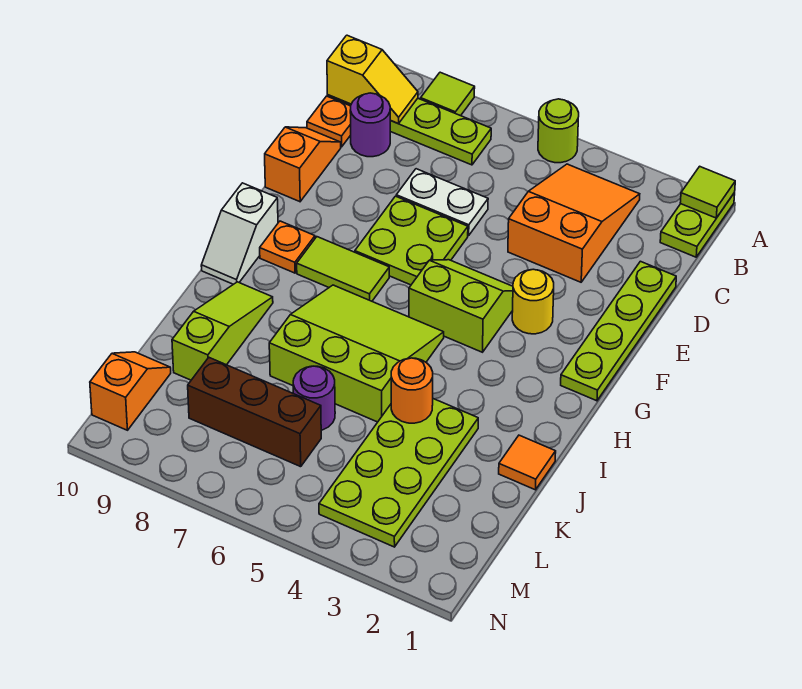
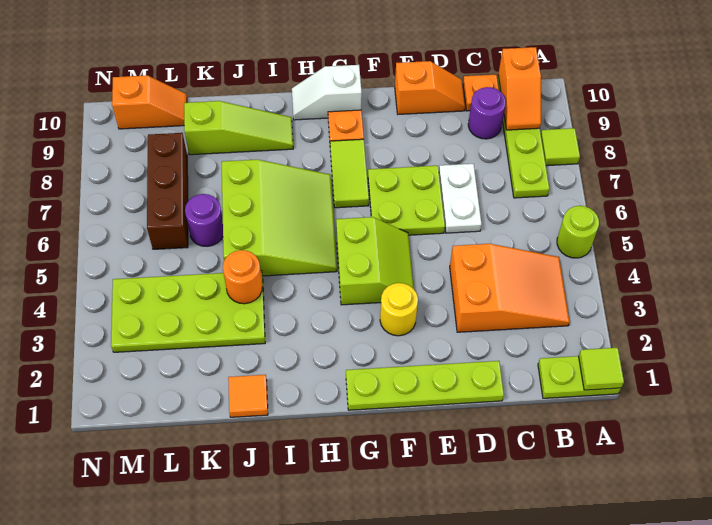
yellow 1x2 slope [327,35,418,123] -> orange 1x2 slope [498,47,541,130]

